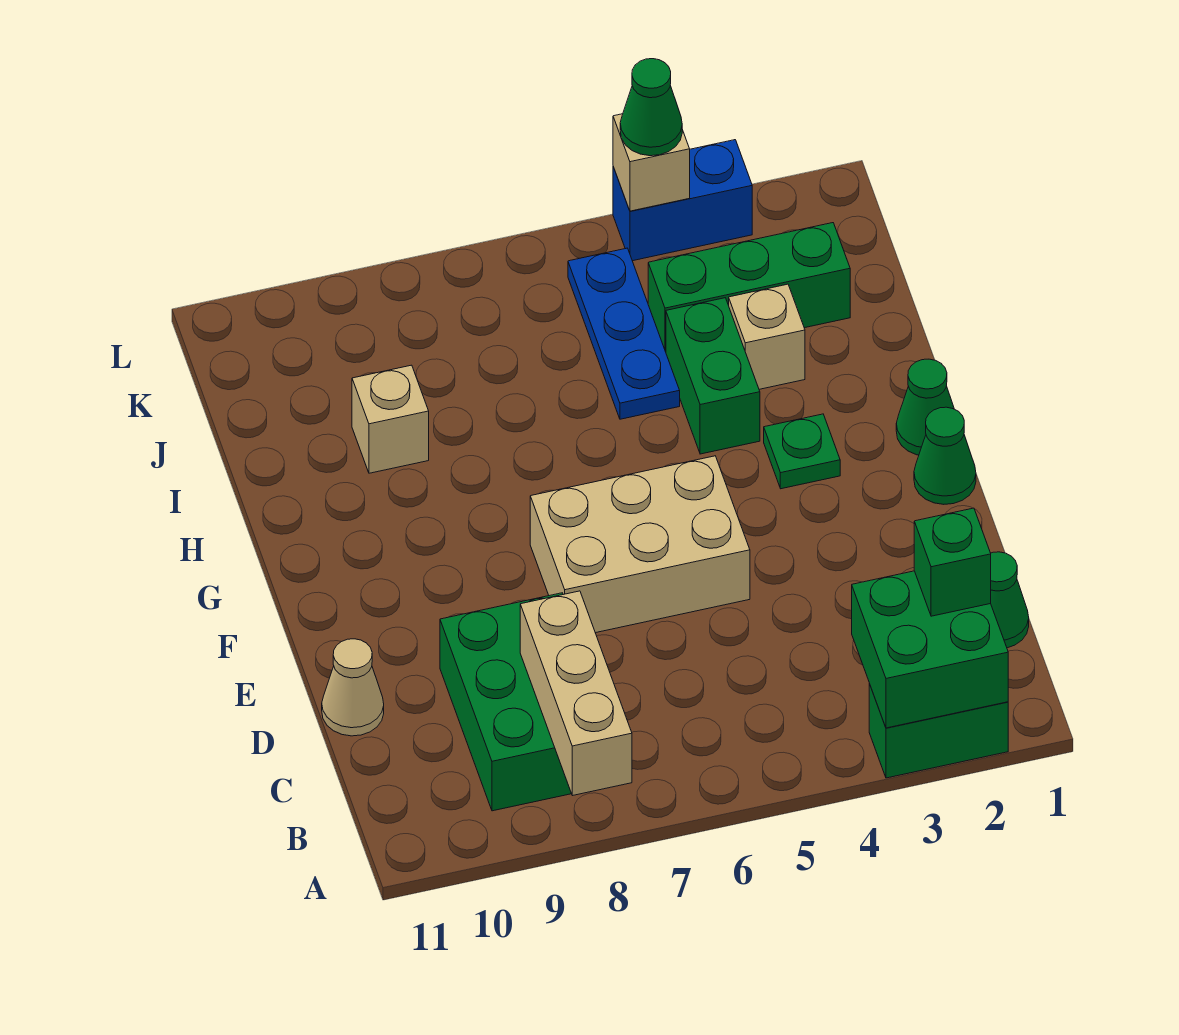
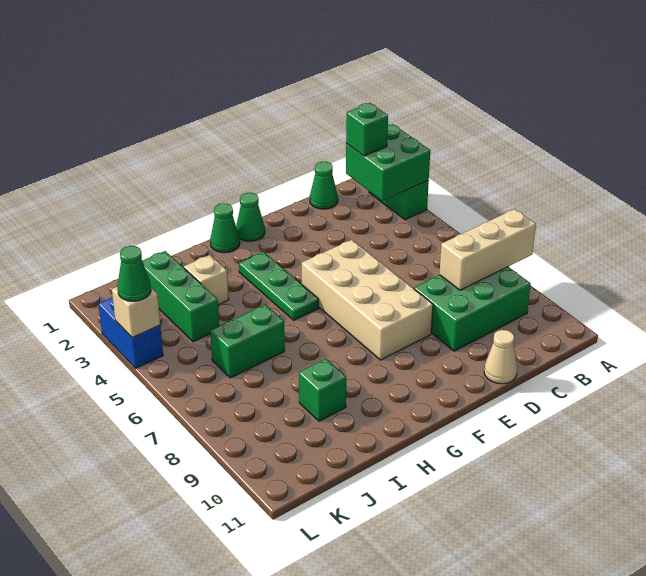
tan 2x3 brick [530,456,750,633] -> tan 2x4 brick [302,240,433,360]
green 1x1 plate [764,414,840,489] -> green 1x3 plate [239,252,319,320]
green 1x2 brick [666,298,760,454] -> green 1x2 brick moved to [210,305,285,378]
blue 1x3 plate [568,248,680,419] -> none
tan 1x1 brick [352,365,429,473] -> green 1x1 brick [299,359,346,421]

